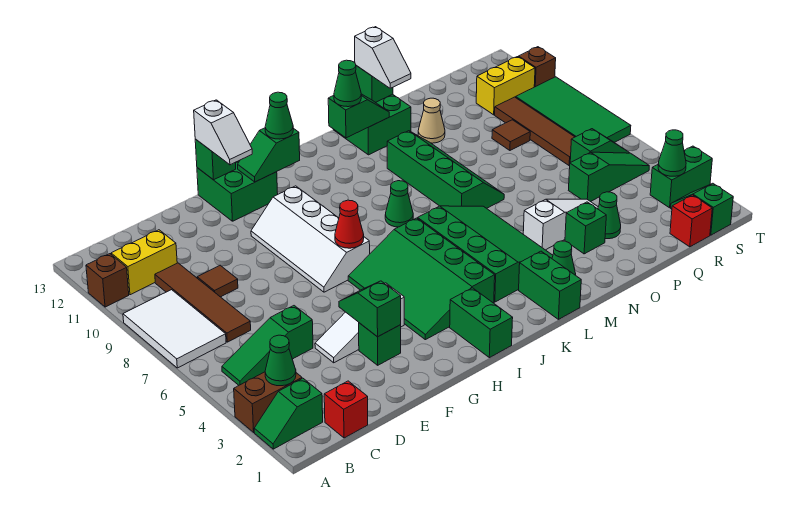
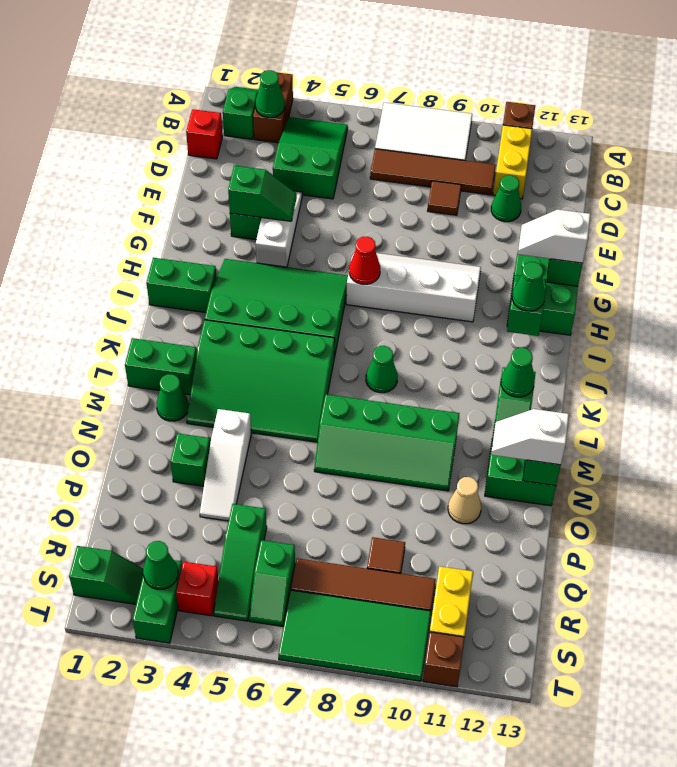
green 1x3 slope [222,306,313,385] -> green 2x3 slope [273,117,348,199]
green 1x1 cone [598,192,621,239] -> green 1x1 cone moved to [491,175,521,222]
red 1x1 brick [670,195,712,247] -> red 1x1 brick moved to [176,562,219,616]

